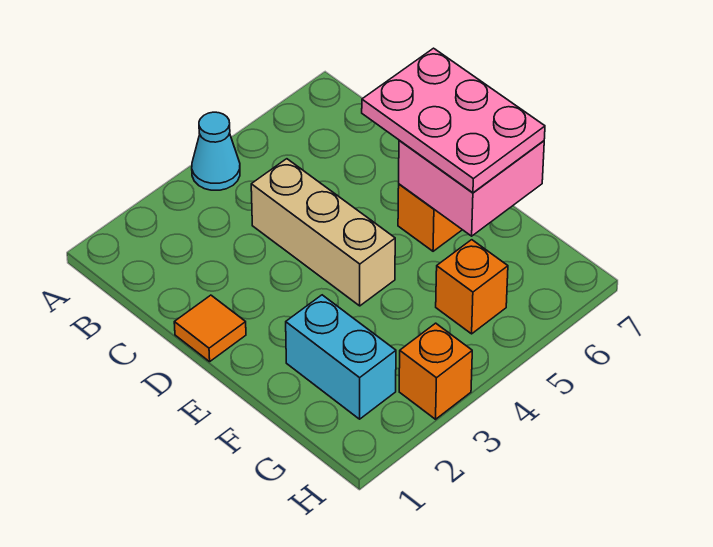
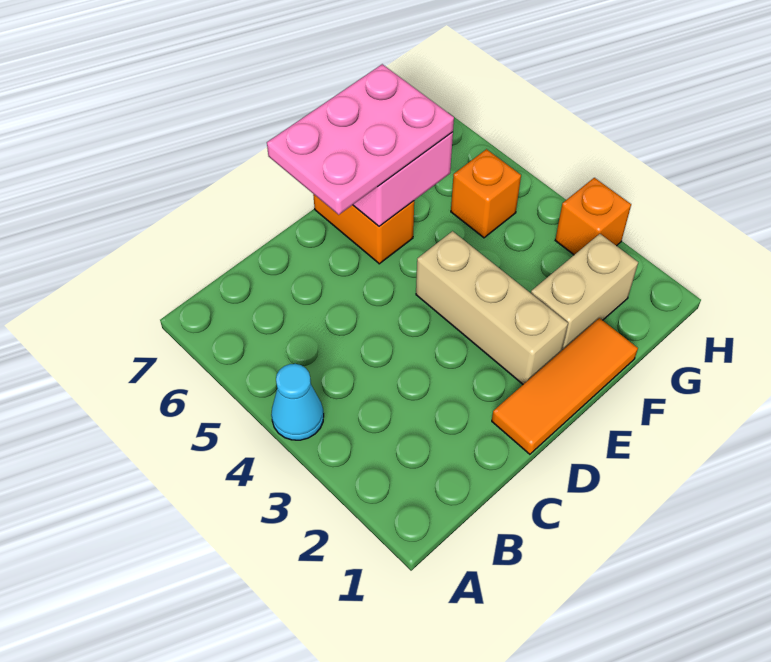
tan 1x3 brick [251,159,395,306] -> tan 1x3 brick turned to [416,231,568,384]
orange 1x1 tile [174,295,246,362] -> orange 1x3 tile [492,318,638,454]
cyan 1x2 brick [286,295,396,419] -> tan 1x2 brick [531,234,638,350]

